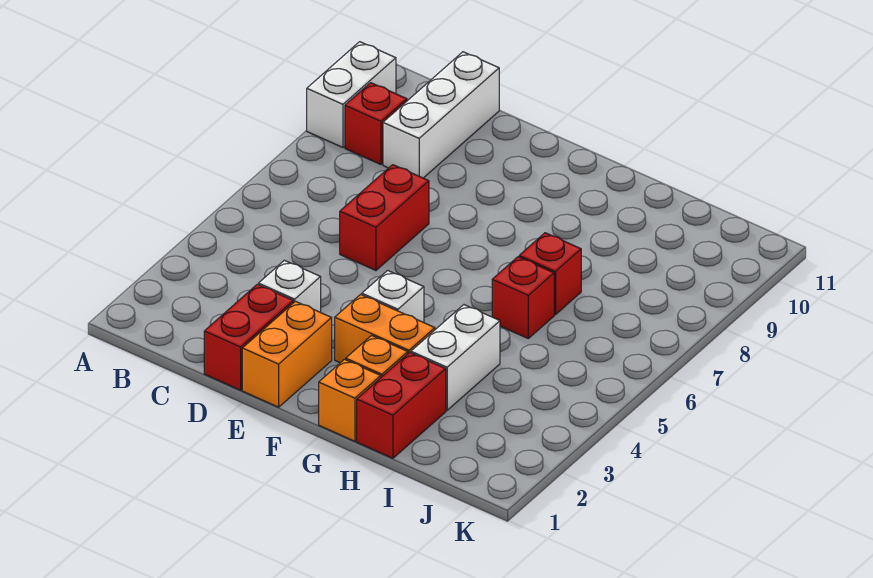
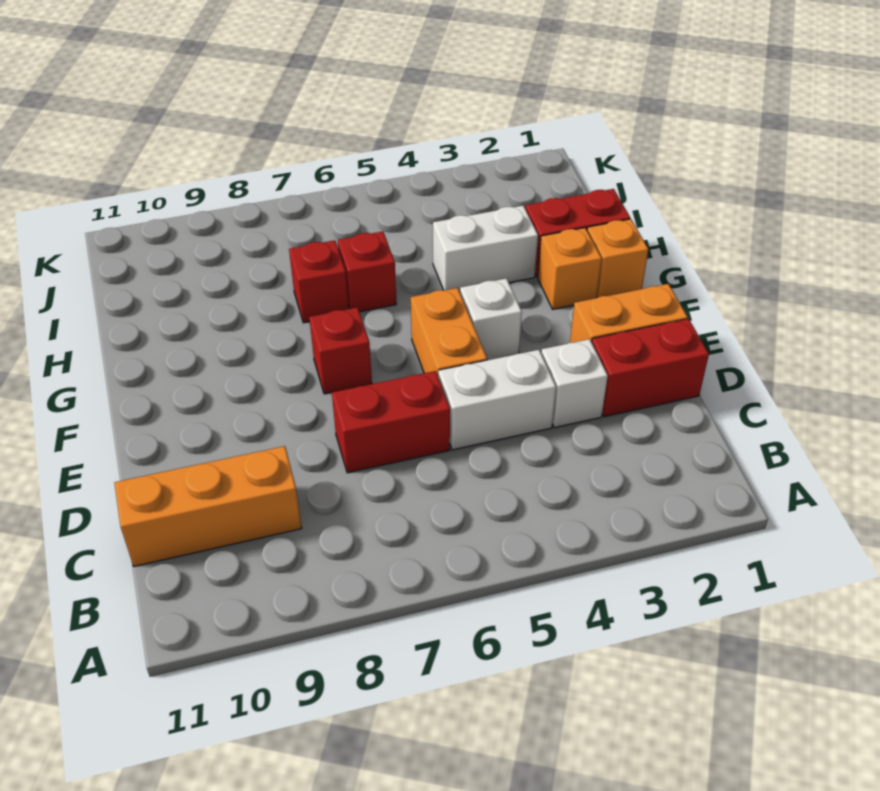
white 1x2 brick [307,42,396,147] -> white 1x2 brick moved to [438,350,556,450]
red 1x1 brick [345,83,407,164] -> red 1x1 brick moved to [309,307,372,394]
white 1x3 brick [383,52,499,178] -> orange 1x3 brick [114,446,302,566]
orange 1x2 brick [335,295,435,363] -> orange 1x2 brick moved to [411,288,487,375]

